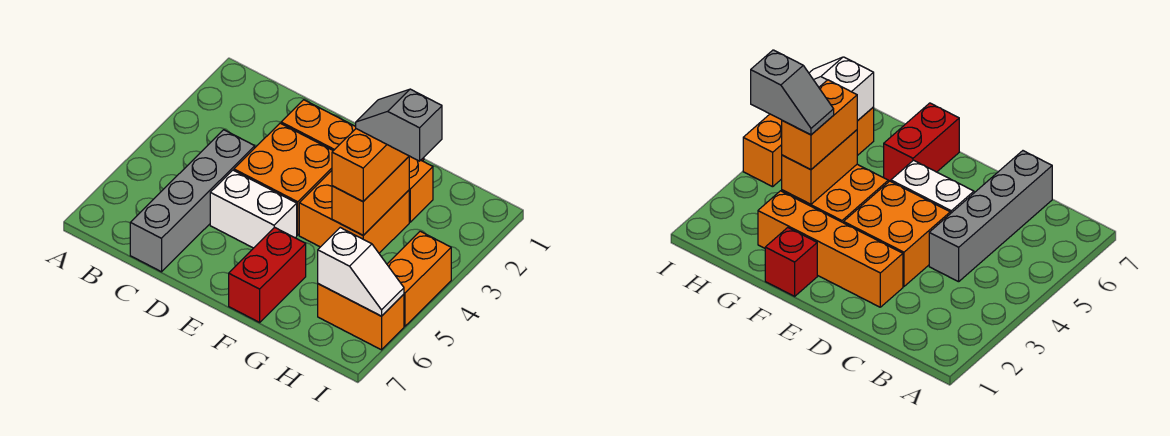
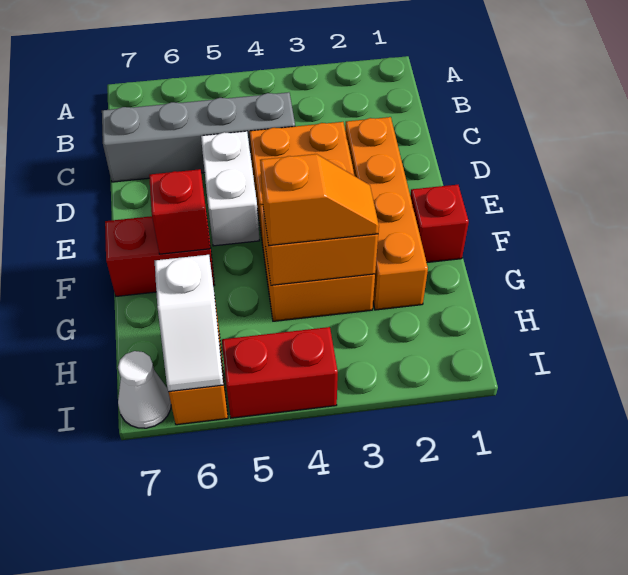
none -> red 1x1 brick [149,169,210,254]
orange 1x2 brick [332,129,409,201] -> orange 1x2 slope [260,154,379,245]
grey 1x2 slope [356,89,442,161] -> none
orange 1x2 brick [387,231,451,326] -> red 1x2 brick [222,327,338,418]
none -> white 1x1 cone [118,351,171,428]

